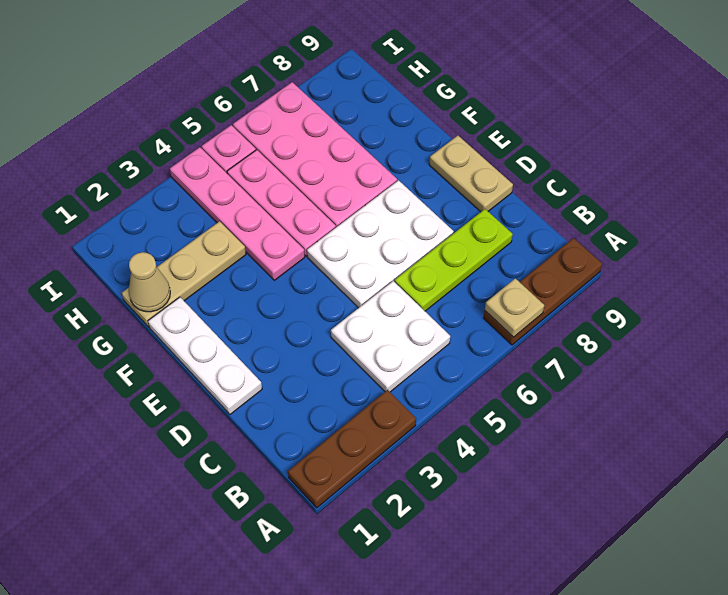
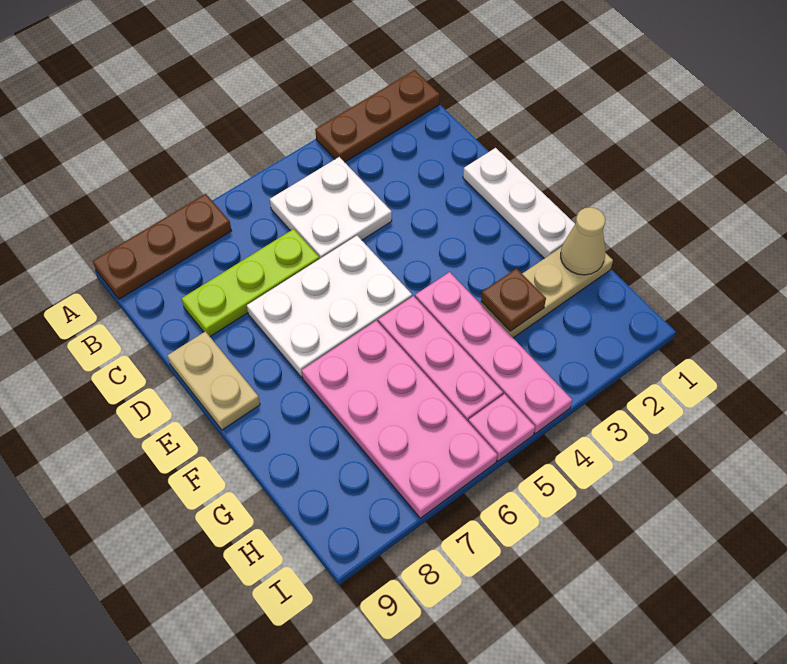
tan 1x1 plate [485,278,544,337] -> none
none -> brown 1x1 plate [481,268,546,331]

